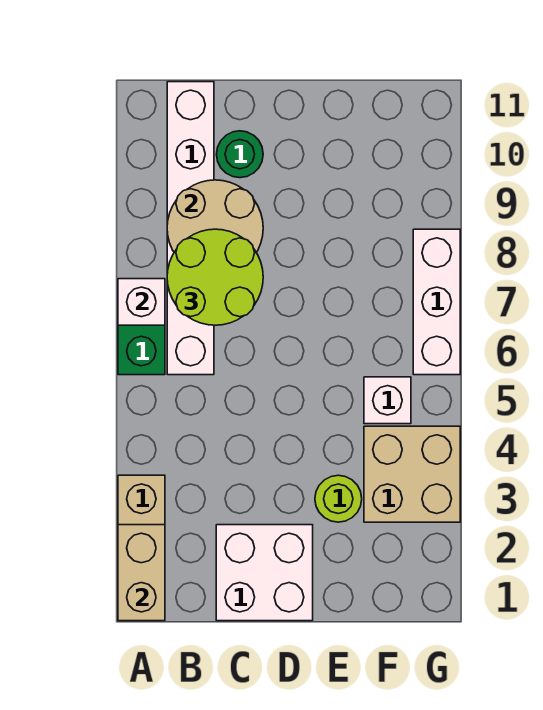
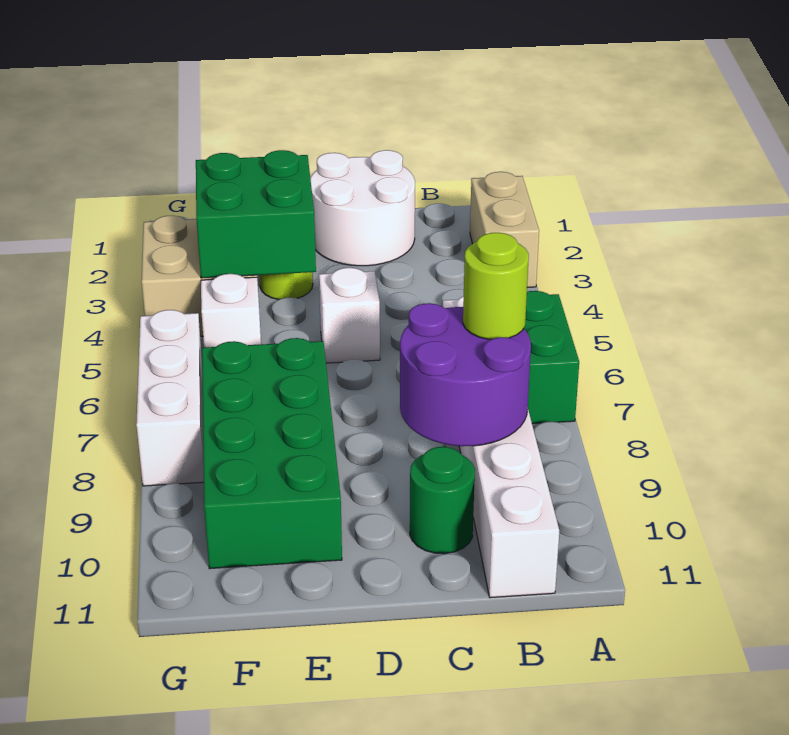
tan 1x2 brick [118,525,165,621] -> none
white 1x1 brick [118,279,165,325] -> white 1x1 brick moved to [319,268,380,363]
lime 2x2 round brick [167,229,263,325] -> lime 1x1 round brick [463,233,529,339]
tan 2x2 round brick [167,180,263,252] -> purple 2x2 round brick [400,303,531,446]
white 2x2 brick [216,525,313,621] -> white 2x2 round brick [310,150,415,266]
none -> green 2x2 brick [196,150,316,278]
none -> green 2x4 brick [202,338,342,569]

